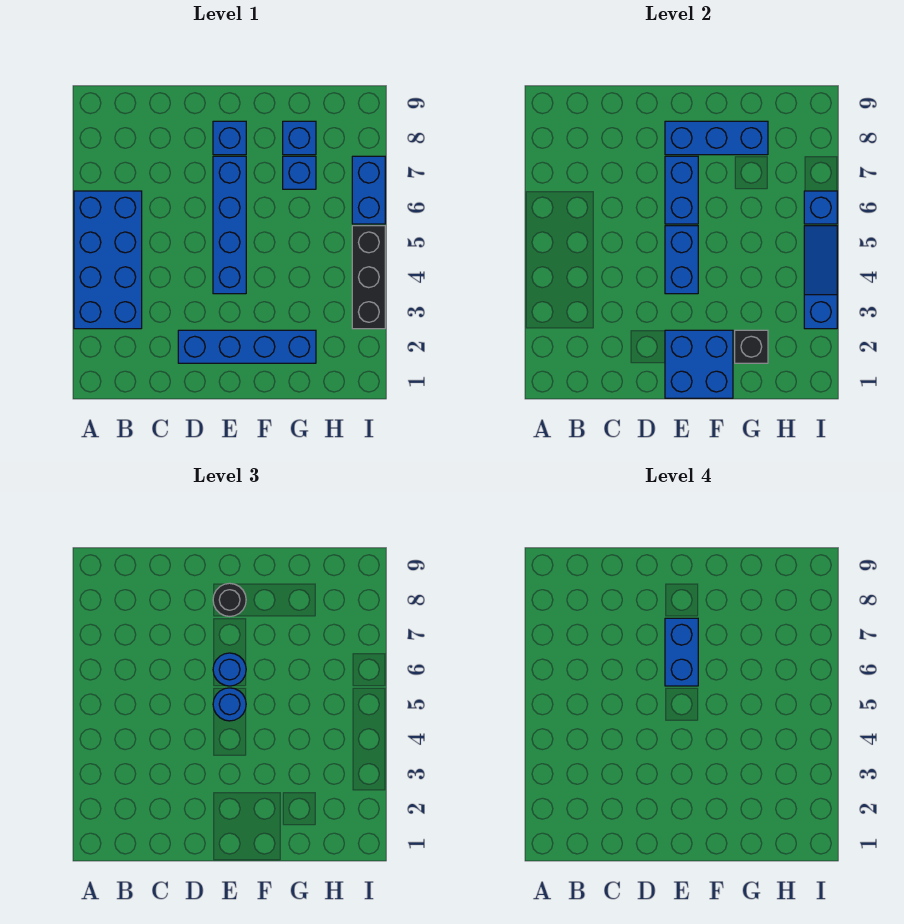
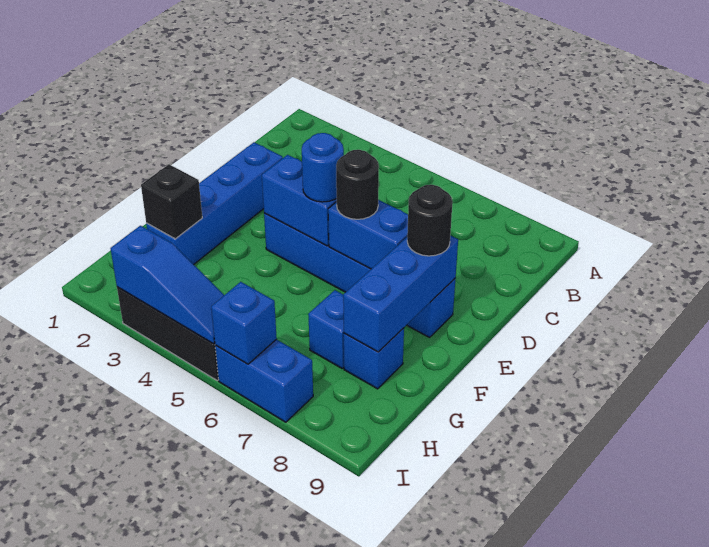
blue 2x4 brick [74,191,142,329] -> none
blue 2x2 brick [665,330,733,398] -> none
blue 1x1 round brick [213,653,246,686] -> black 1x1 round brick [336,150,379,219]
blue 1x2 brick [665,618,698,686] -> none

